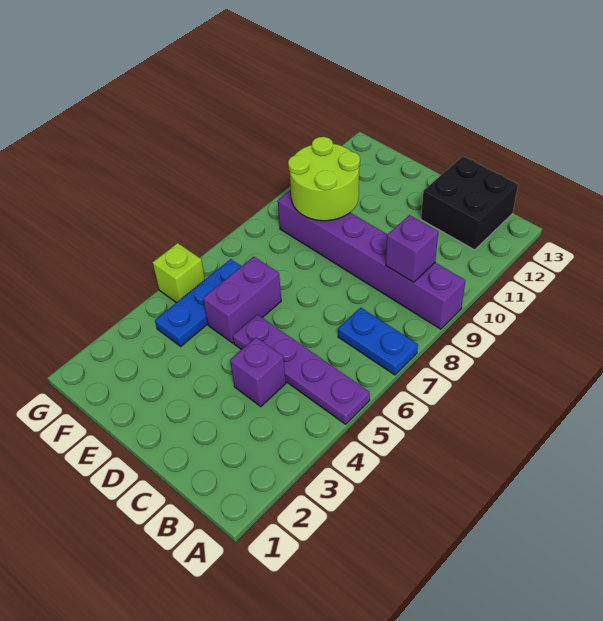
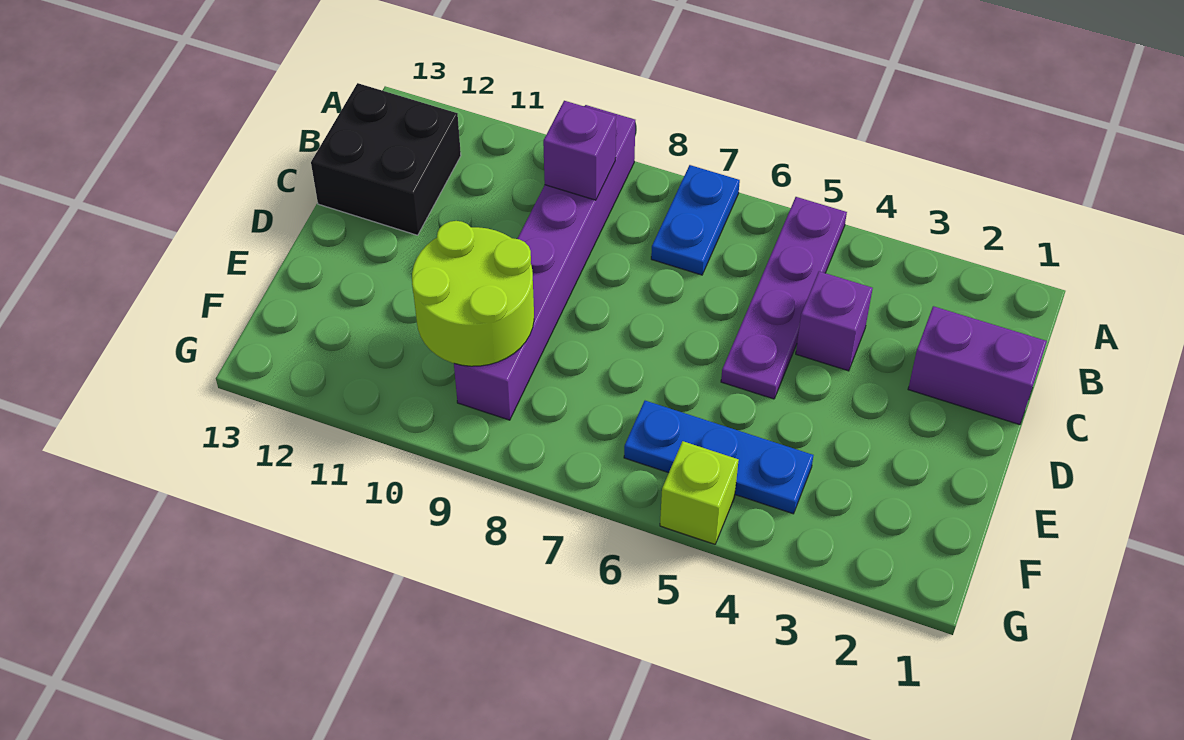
purple 1x2 brick [203,257,281,343] -> purple 1x2 brick moved to [908,306,1047,425]

